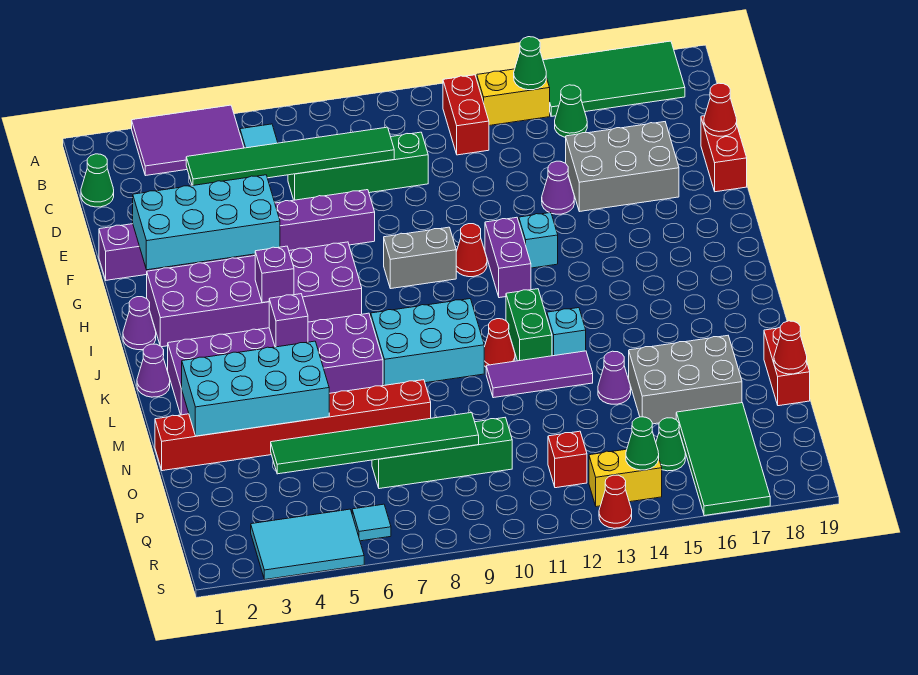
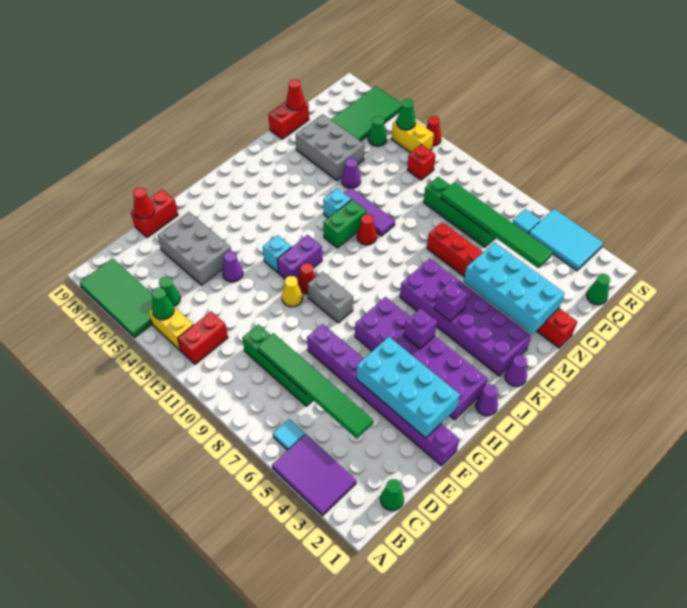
none -> yellow 1x1 cone [282,276,303,307]
cyan 2x3 brick [371,299,484,385] -> none
none -> green 1x1 cone [587,274,610,305]

